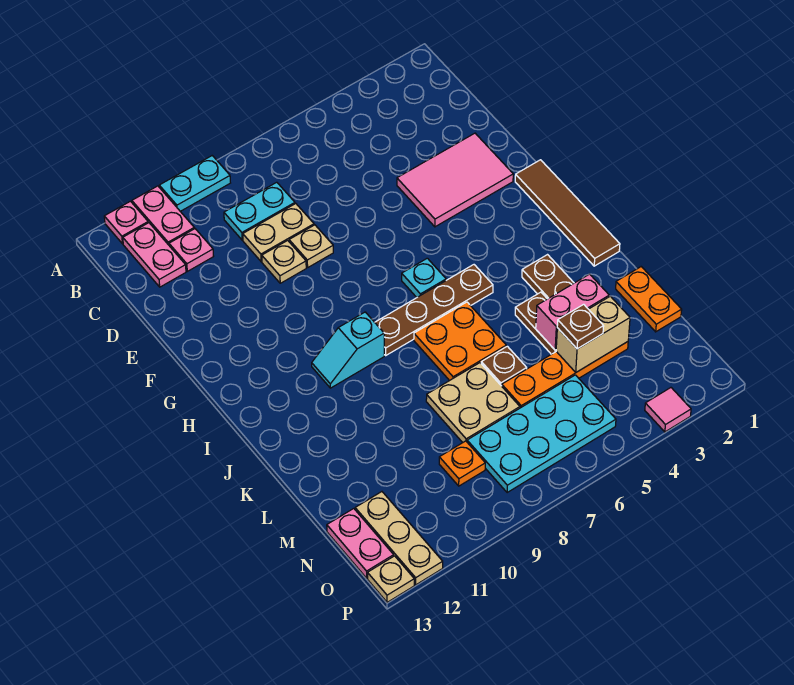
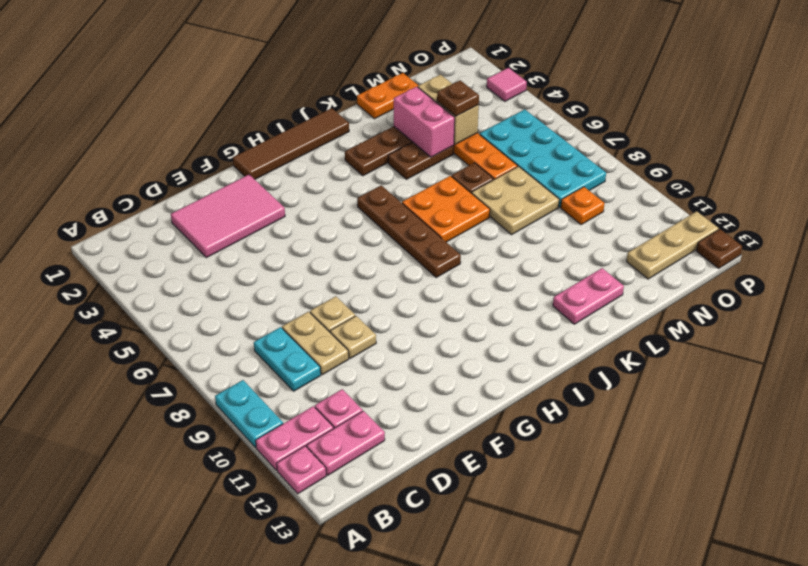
pink 2x3 tile [397,133,513,227] -> pink 2x3 tile turned to [171,175,285,258]
cyan 1x1 plate [402,258,446,297] -> none
cyan 1x2 slope [312,312,384,388] -> none
pink 1x2 plate [327,509,394,578] -> pink 1x2 plate moved to [553,268,624,324]
tan 1x1 plate [368,556,414,602] -> brown 1x1 plate [696,229,742,268]

